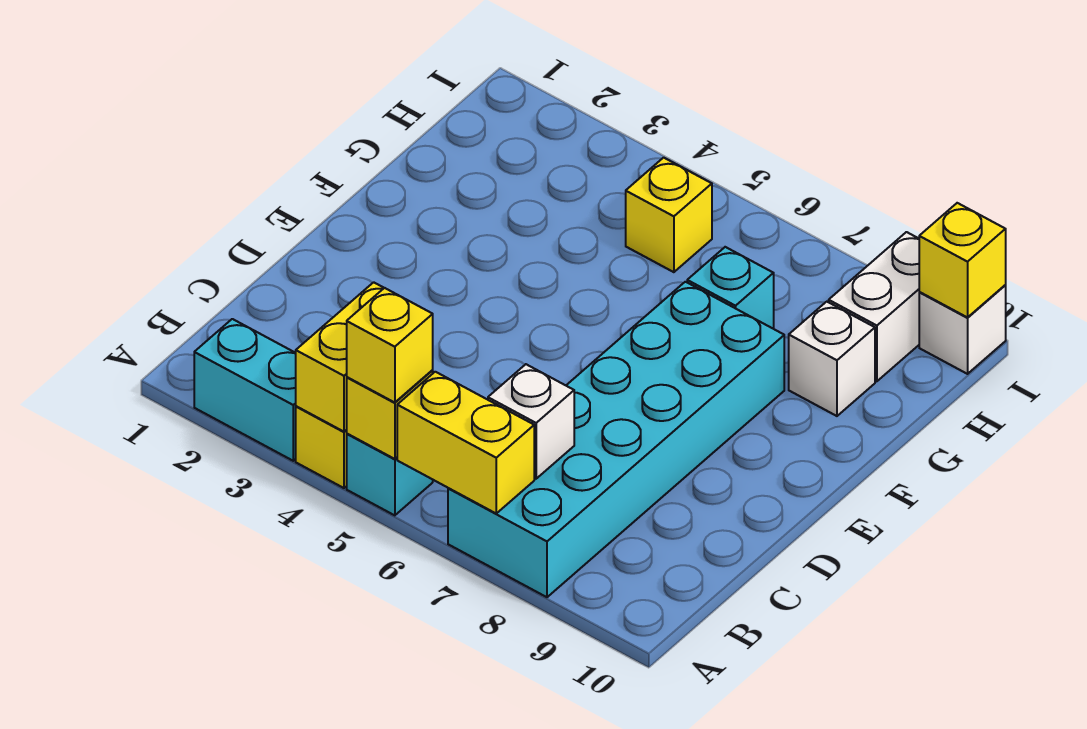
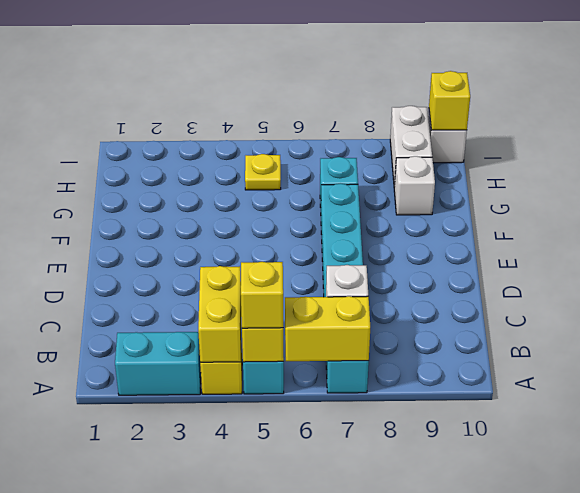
cyan 2x6 brick [448,282,784,597] -> cyan 1x6 brick [321,183,369,393]
yellow 1x1 brick [626,158,712,272] -> yellow 1x1 plate [245,154,281,190]

